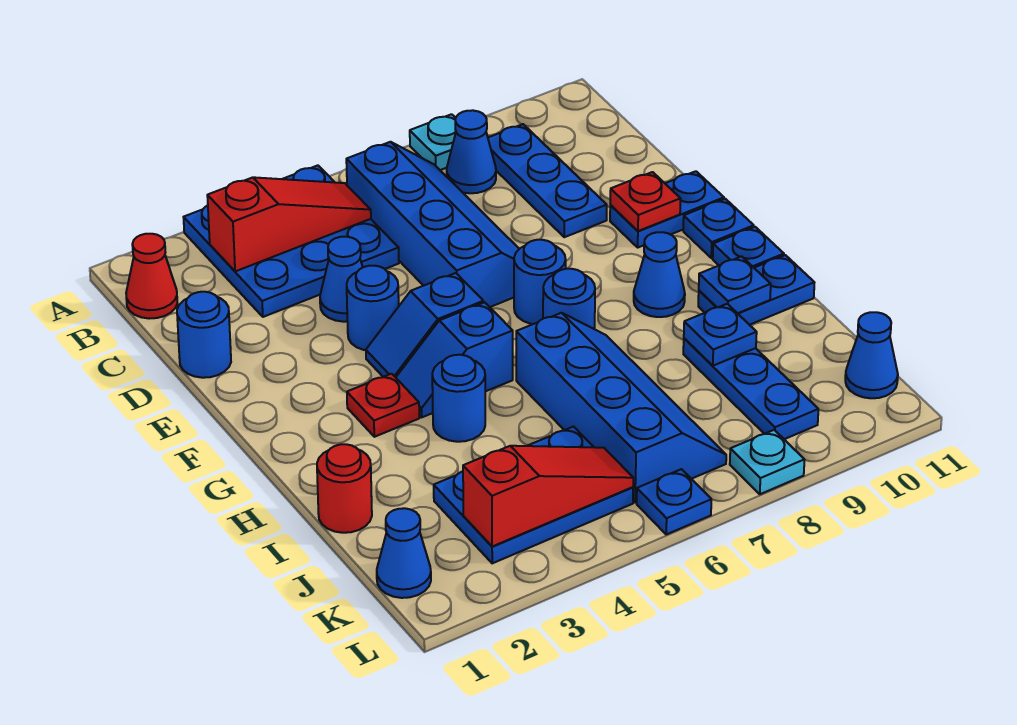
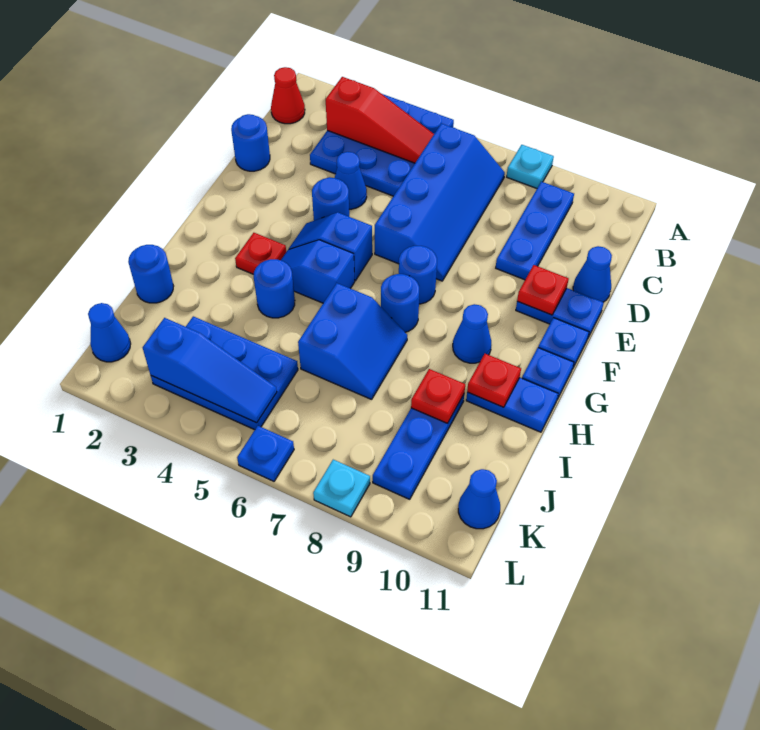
blue 1x1 cone [447,110,496,193] -> blue 1x1 cone moved to [573,246,612,302]
blue 2x4 slope [516,313,726,503] -> blue 2x2 slope [298,283,407,399]
blue 1x1 plate [699,256,771,313] -> red 1x1 plate [467,354,521,407]
red 1x1 round brick [317,444,372,533] -> blue 1x1 round brick [128,245,174,303]
blue 1x1 plate [684,304,757,366] -> red 1x1 plate [411,369,465,423]
red 1x3 slope [463,446,633,547] -> blue 1x3 slope [142,318,277,423]

